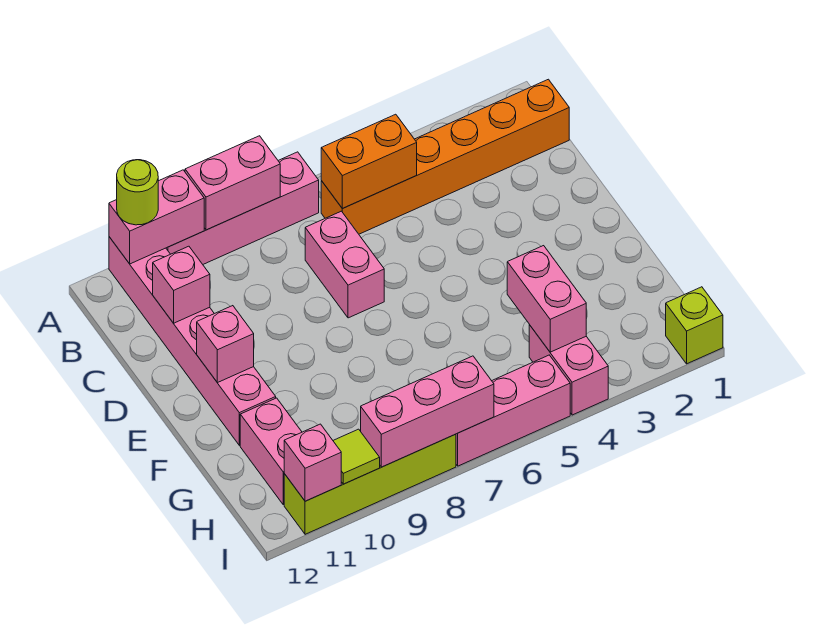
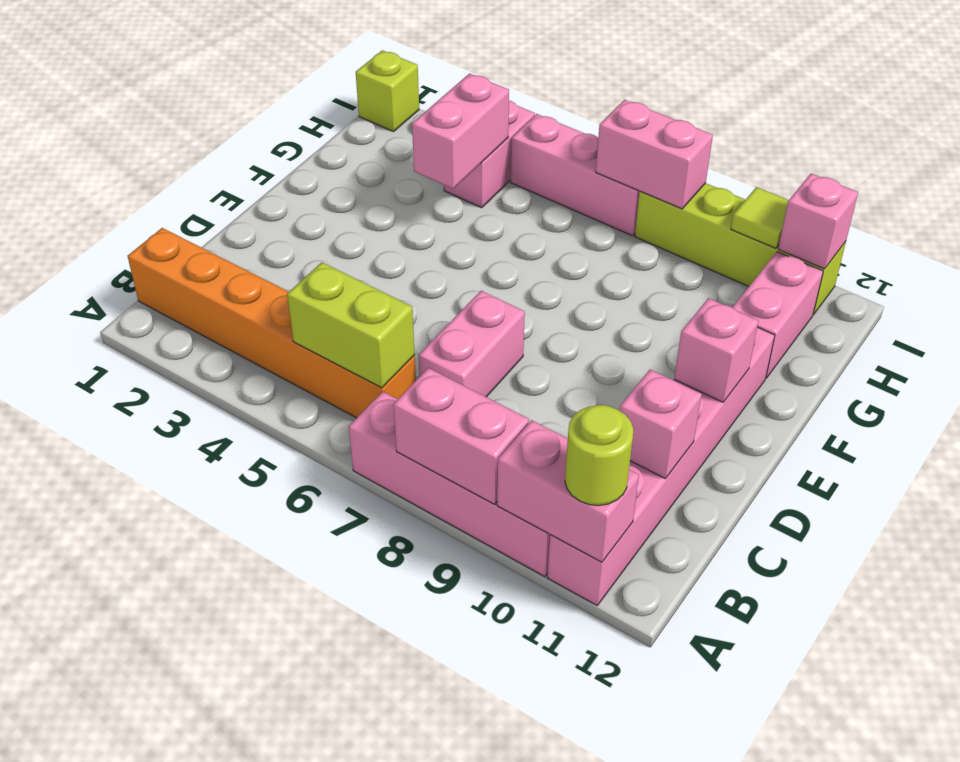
orange 1x2 brick [321,114,417,209] -> lime 1x2 brick [287,262,415,388]
pink 1x3 brick [361,356,494,467] -> pink 1x2 brick [596,100,713,209]

